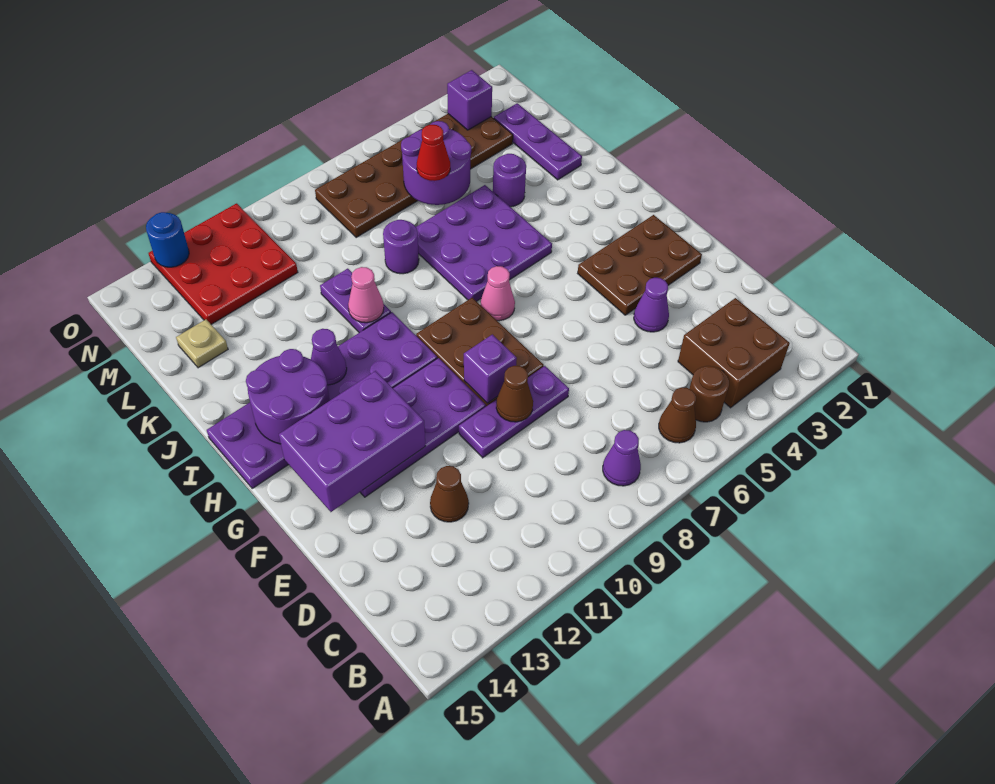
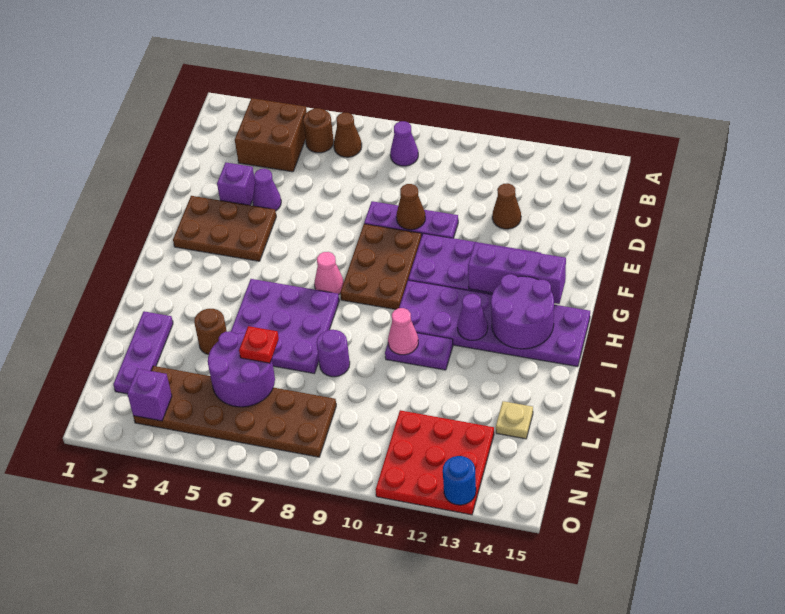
purple 1x1 brick [464,334,517,403] -> purple 1x1 brick moved to [217,163,255,205]
purple 2x3 brick [279,371,425,512] -> purple 1x3 brick [468,243,566,304]
purple 1x2 plate [320,269,391,333] -> purple 1x2 plate turned to [385,333,453,370]
purple 1x1 round brick [493,154,526,207] -> brown 1x1 round brick [194,309,227,355]
red 1x1 cone [417,125,450,181] -> red 1x1 plate [239,326,279,363]

